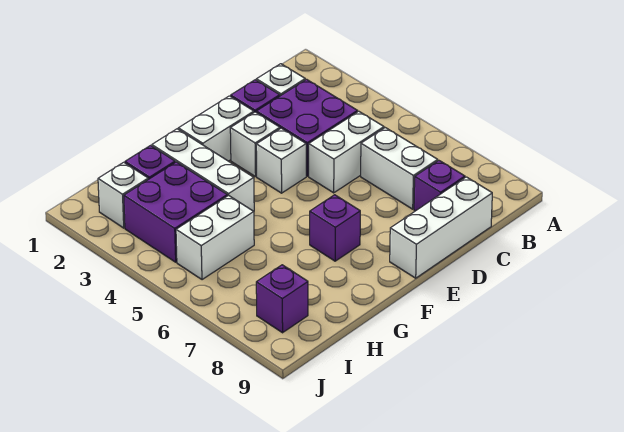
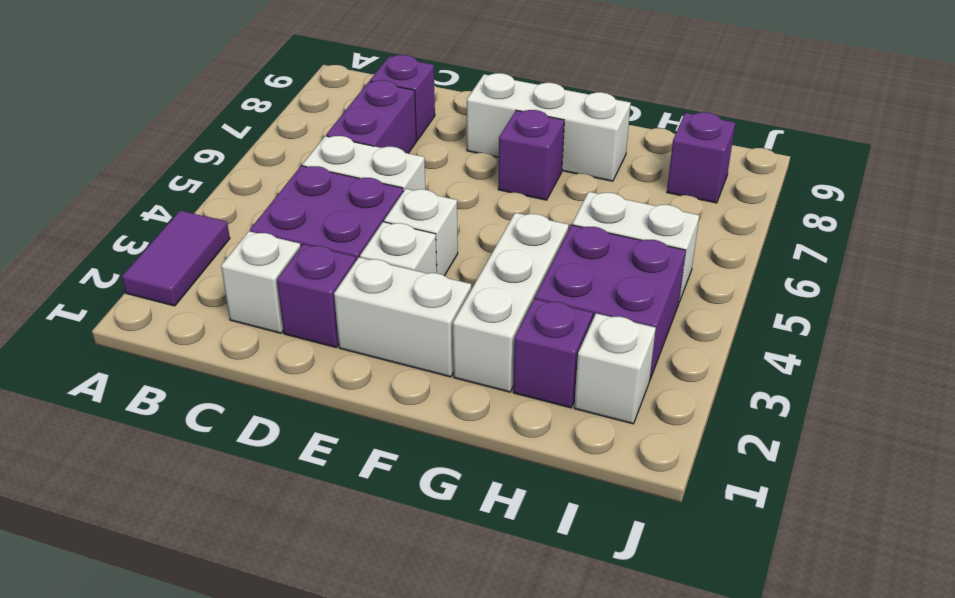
none -> purple 1x2 tile [122,211,230,306]
white 1x2 brick [361,128,438,209] -> purple 1x2 brick [326,80,417,153]
white 1x3 brick [390,177,492,278] -> white 1x3 brick moved to [467,73,631,181]

